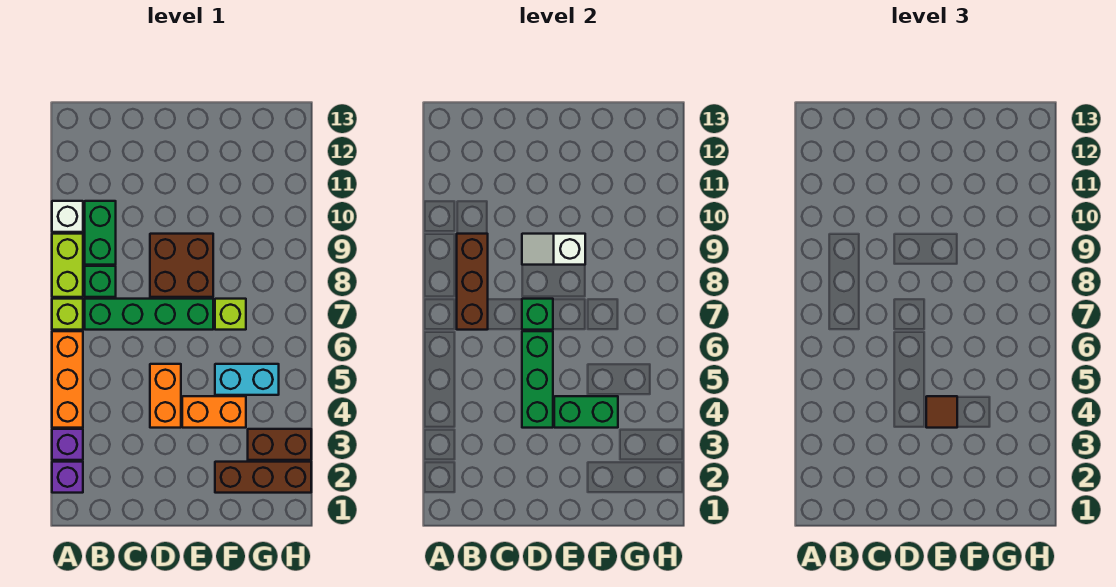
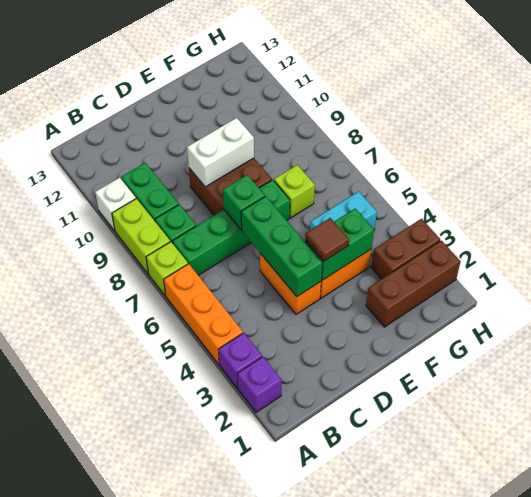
brown 1x3 brick [457,234,488,330] -> none
white 1x2 slope [522,234,585,265] -> white 1x2 brick [187,118,254,187]

